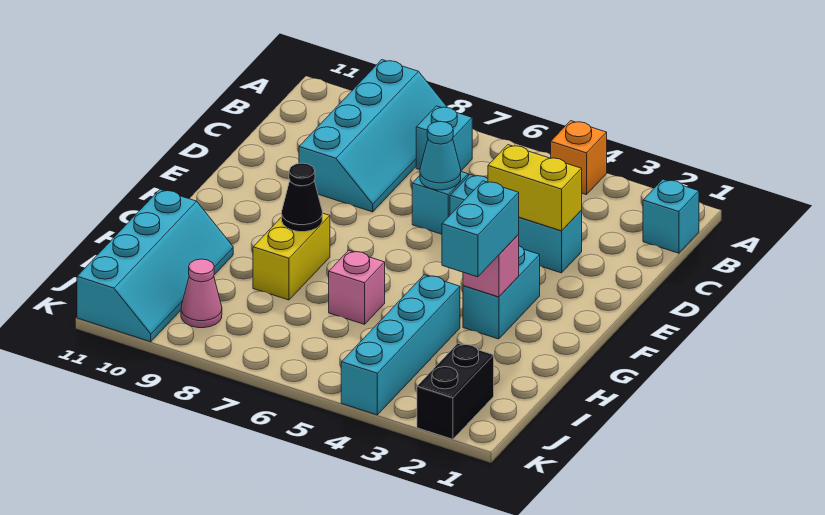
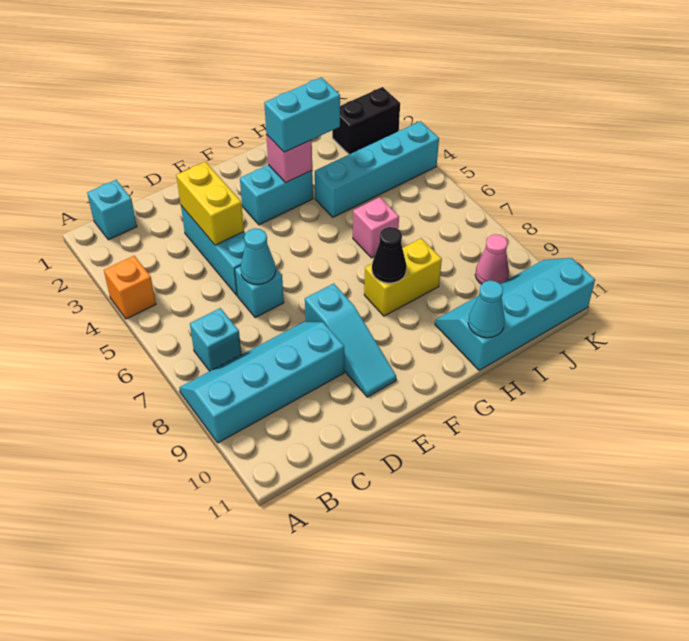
none -> cyan 1x3 slope [305,283,396,397]
none -> cyan 1x1 cone [468,280,505,338]

